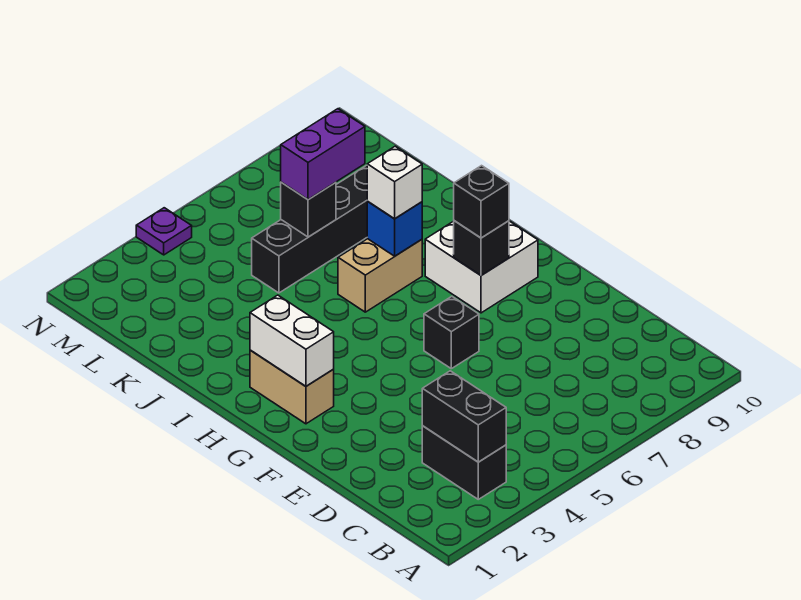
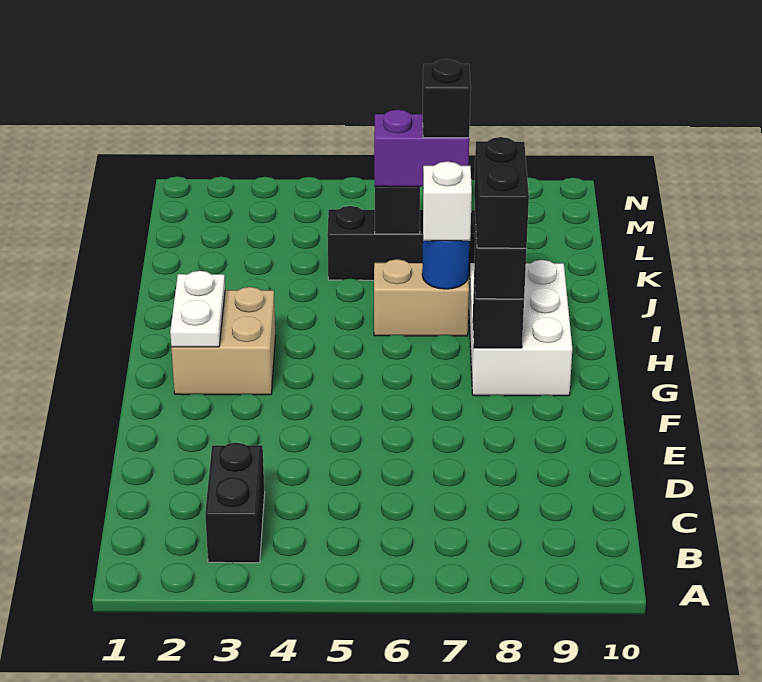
black 1x2 brick [422,371,506,462] -> black 1x2 brick moved to [474,137,529,248]
black 1x1 brick [424,296,479,369] -> black 1x1 brick moved to [423,59,471,138]
tan 1x2 brick [250,350,334,424] -> tan 2x2 brick [171,287,276,395]
white 1x2 brick [250,295,334,386] -> white 1x2 plate [170,271,225,347]
white 2x2 brick [425,221,538,313] -> white 2x3 brick [469,260,572,396]
blue 1x1 brick [367,202,422,256] -> blue 1x1 round brick [422,240,469,289]
purple 1x1 plate [136,208,192,255] -> none

